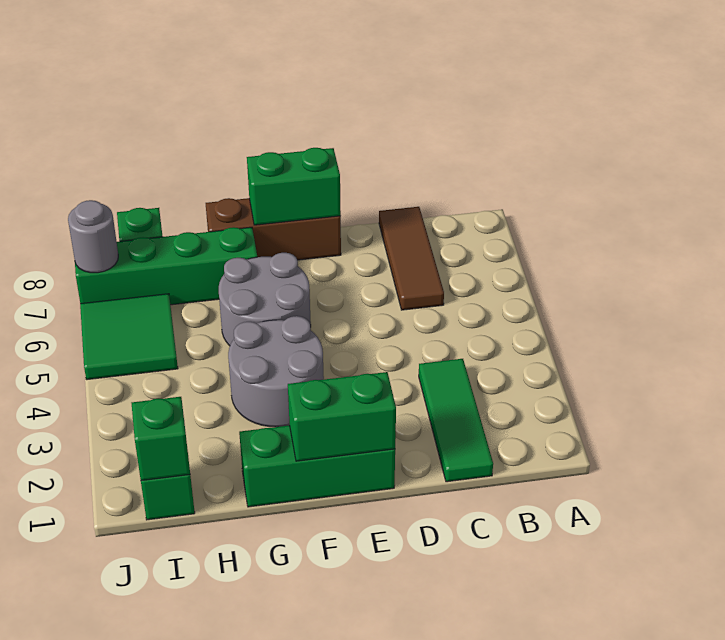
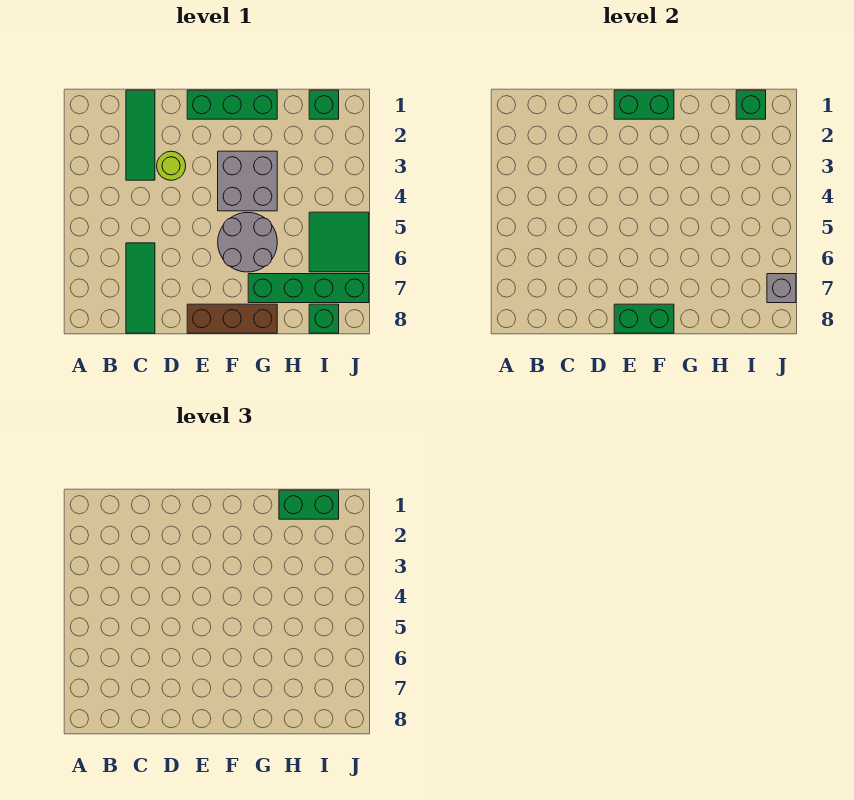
brown 1x3 tile [379,207,444,310] -> green 1x3 tile [126,243,155,333]
none -> lime 1x1 round brick [157,151,186,180]
grey 2x2 round brick [228,316,324,427] -> grey 2x2 brick [218,151,277,211]
none -> green 1x2 brick [279,490,339,519]
grey 1x1 round brick [68,200,118,273] -> grey 1x1 brick [767,274,796,303]

